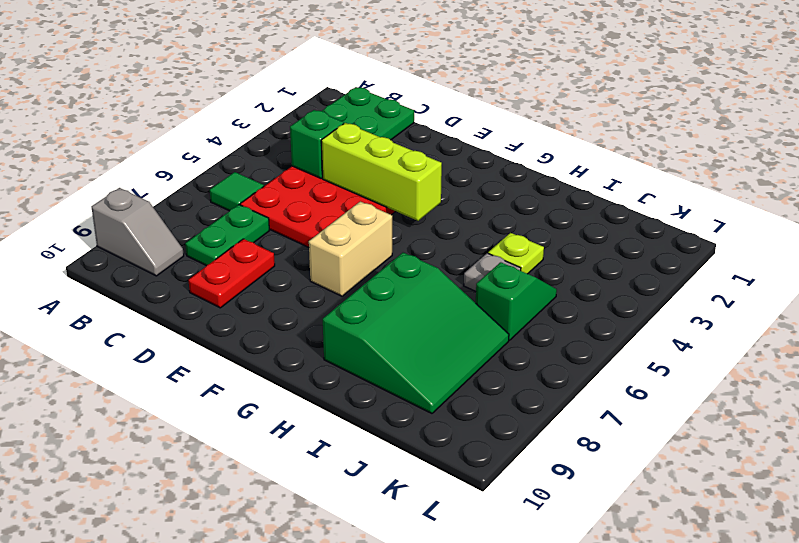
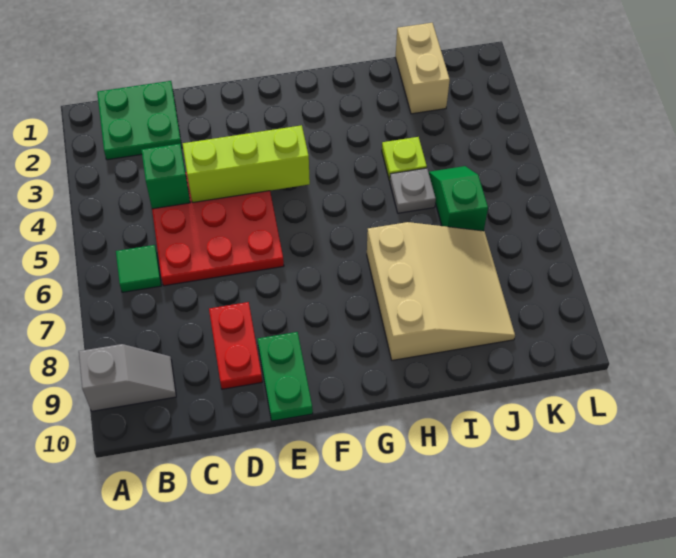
green 1x2 plate [185,205,269,266] -> green 1x2 plate moved to [257,332,313,421]
tan 1x2 brick [309,201,392,296] -> tan 1x2 brick moved to [395,23,450,114]
green 3x3 slope [323,253,509,413] -> tan 3x3 slope [367,222,515,360]

